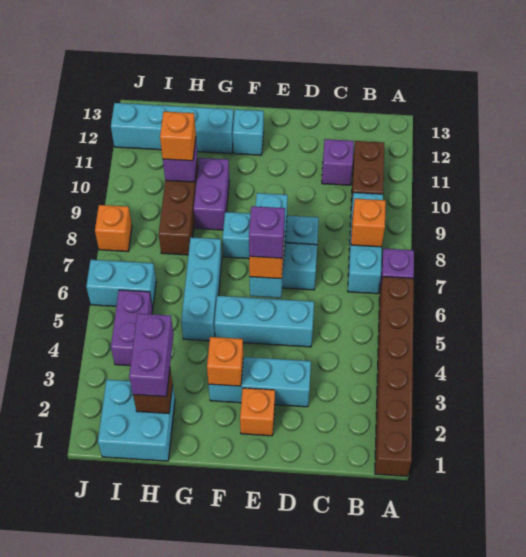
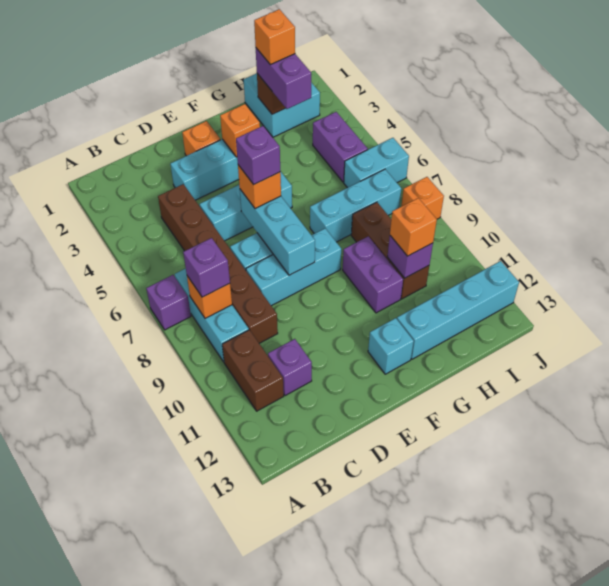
brown 1x6 brick [375,277,414,476] -> brown 1x6 brick moved to [158,184,278,343]
none -> purple 1x1 brick [183,238,230,297]
cyan 1x3 brick [181,237,222,341] -> cyan 1x3 brick turned to [310,169,401,242]
none -> orange 1x1 brick [254,9,295,65]

